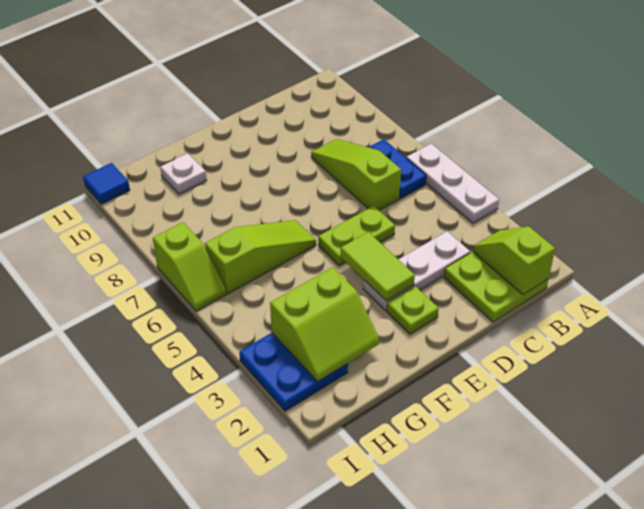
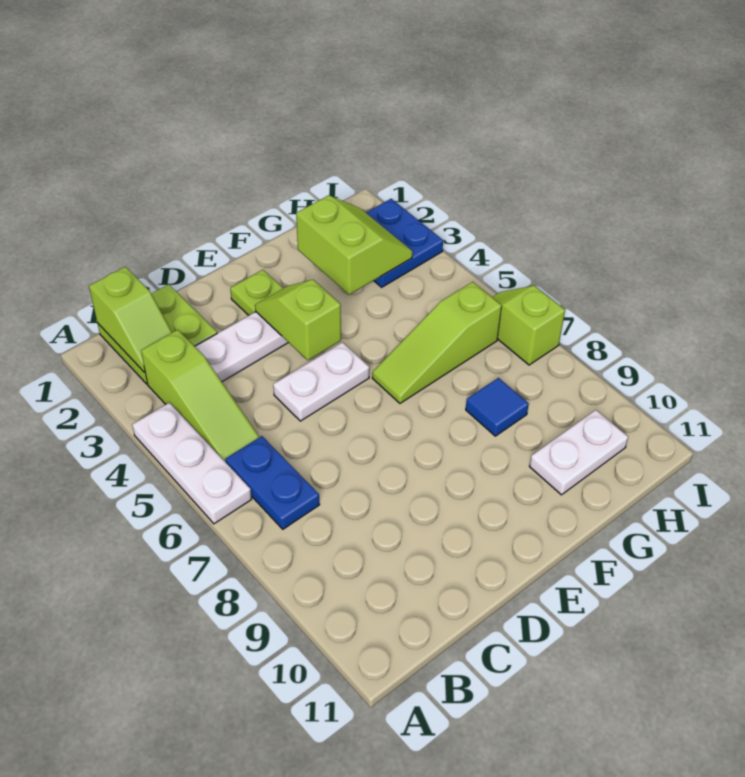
lime 1x3 slope [311,139,401,210] -> lime 1x3 slope moved to [141,330,259,461]
lime 1x2 plate [318,206,395,266] -> white 1x2 plate [273,342,369,421]
lime 1x2 tile [341,232,415,301] -> lime 1x2 slope [255,280,341,360]
lime 2x2 slope [270,267,379,381] -> lime 2x2 slope turned to [296,195,413,295]
white 1x1 plate [160,153,207,194] -> white 1x2 plate [529,410,628,495]
blue 1x1 tile [83,163,130,204] -> blue 1x1 tile moved to [466,378,529,436]

